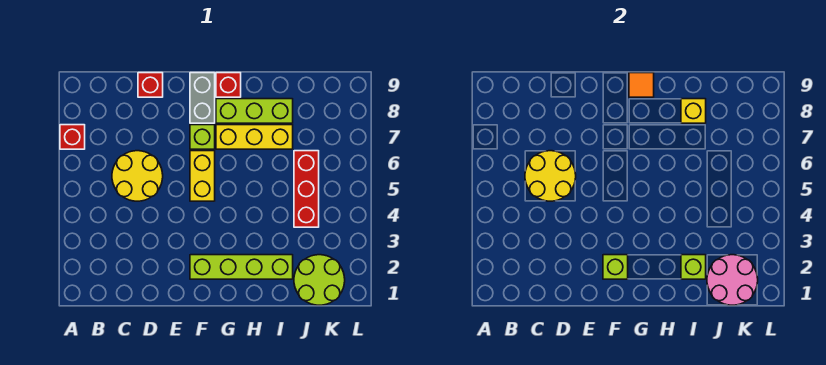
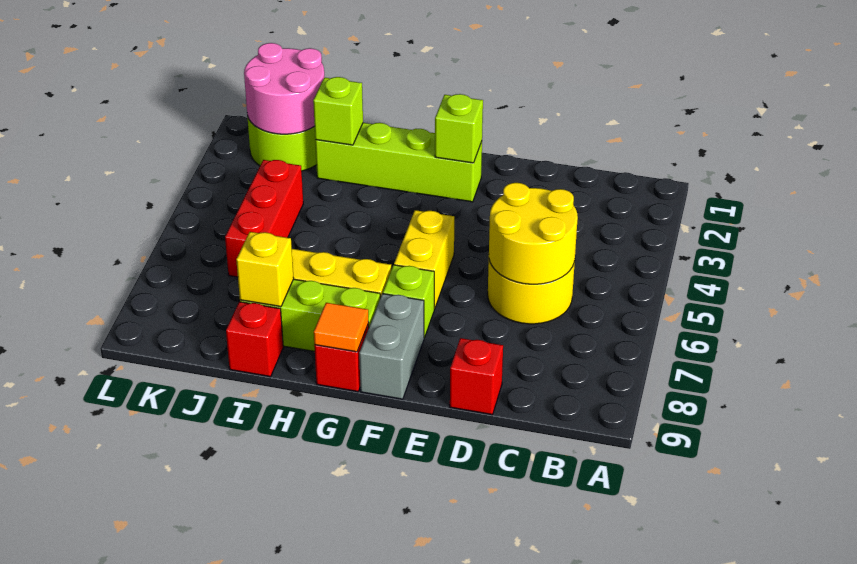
red 1x1 brick [60,125,85,149] -> red 1x1 brick moved to [226,302,283,377]

